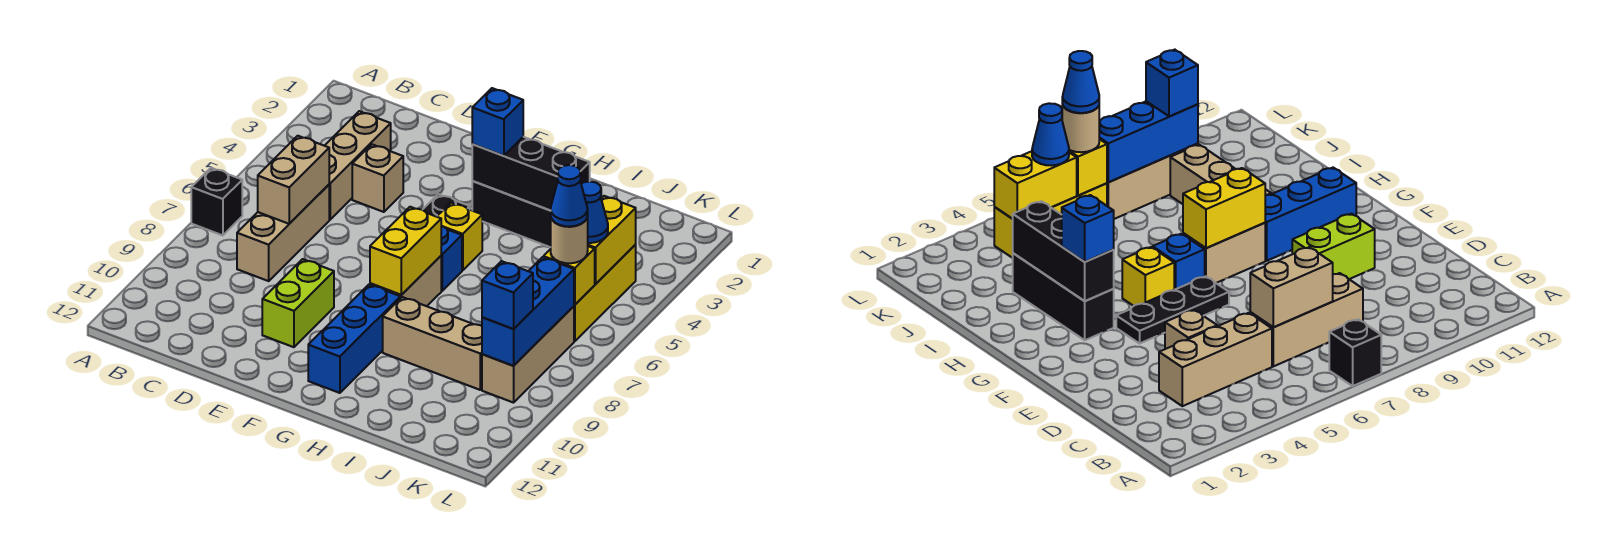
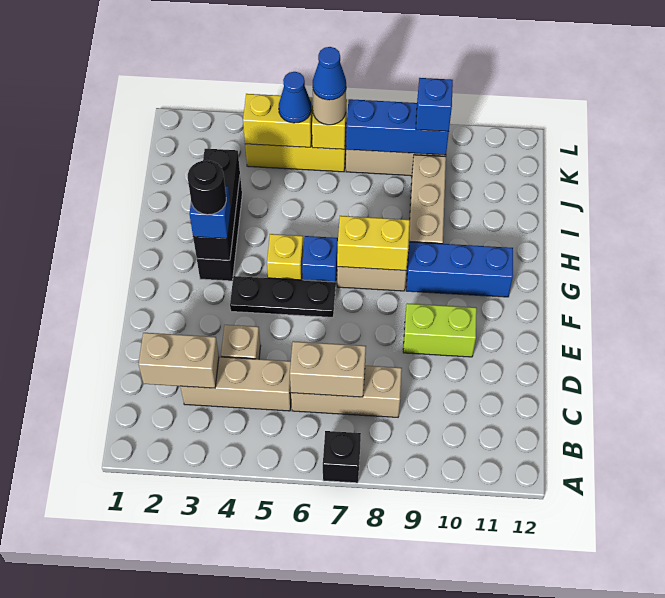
none -> tan 1x2 brick [139,333,219,388]
none -> black 1x1 round brick [188,160,226,215]

